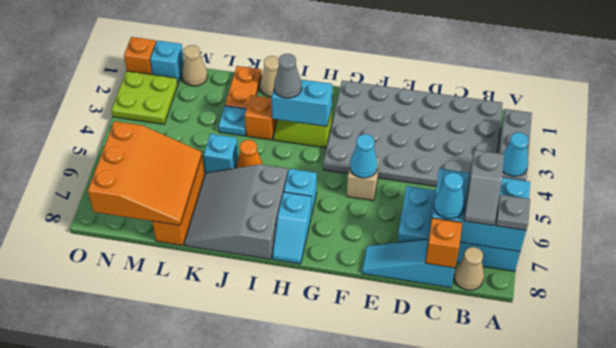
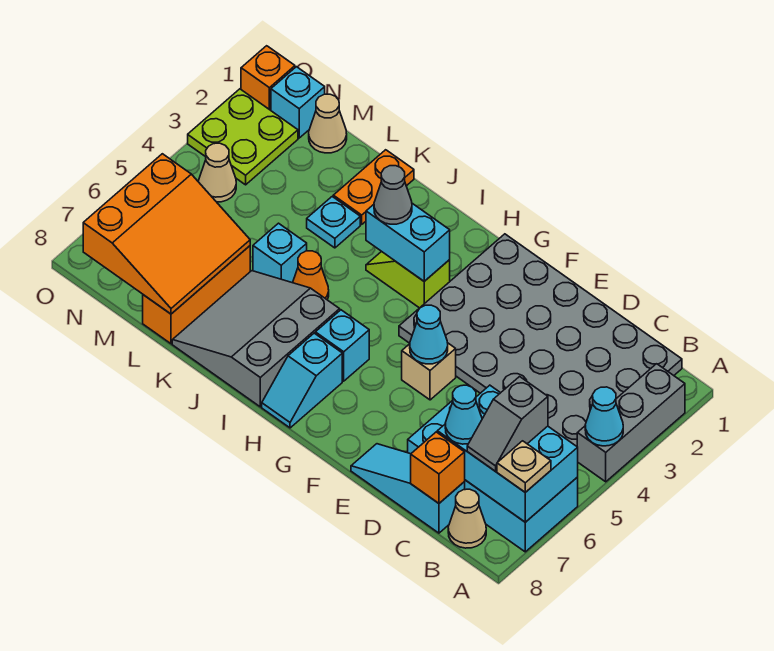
grey 1x1 plate [496,195,530,230] -> tan 1x1 plate [497,441,551,492]
tan 1x1 cone [260,56,279,97] -> tan 1x1 cone moved to [198,143,236,202]
orange 1x1 brick [245,95,277,140] -> none

